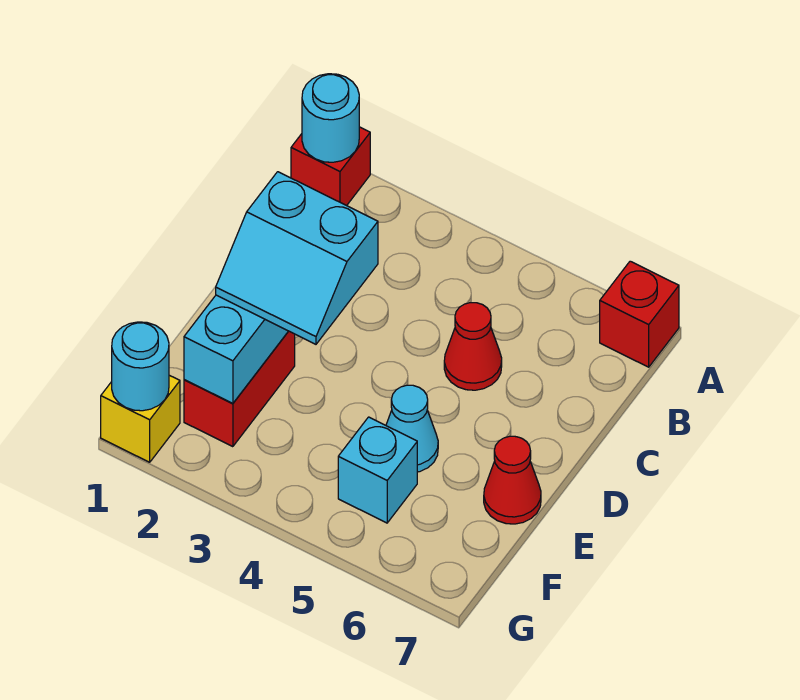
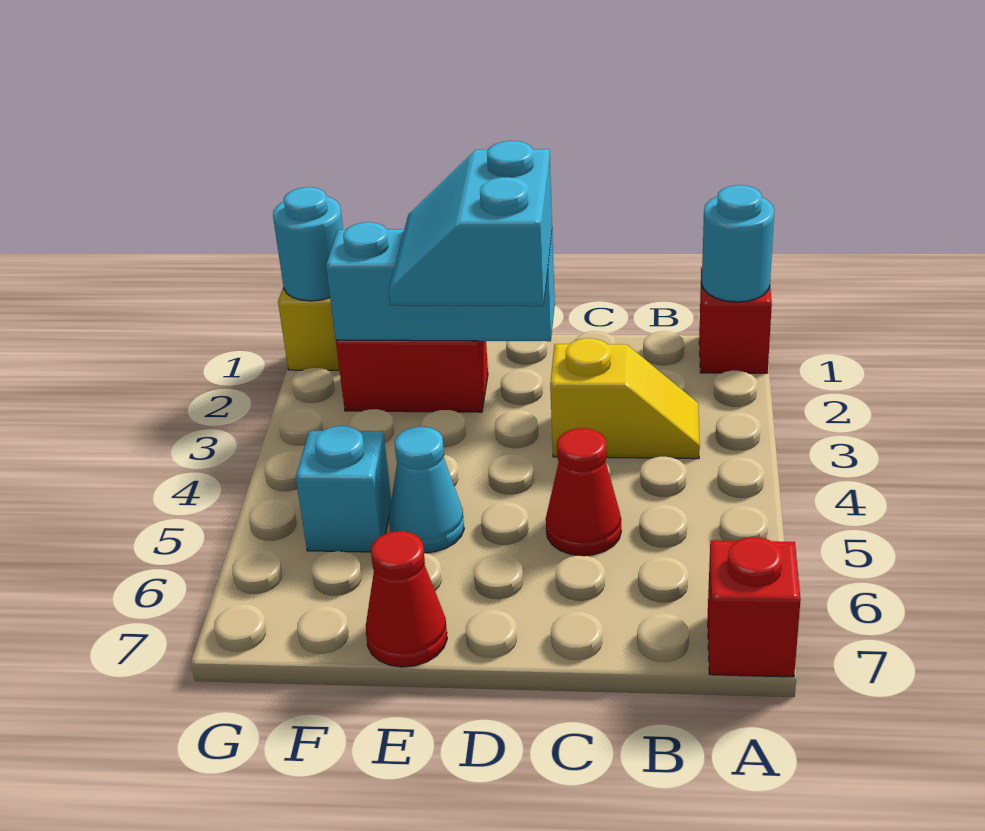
none -> yellow 1x2 slope [550,338,700,459]

